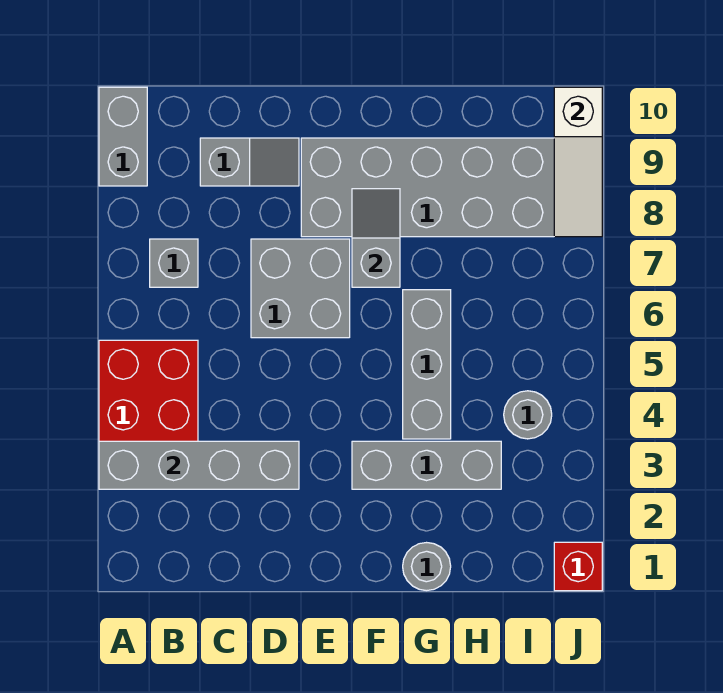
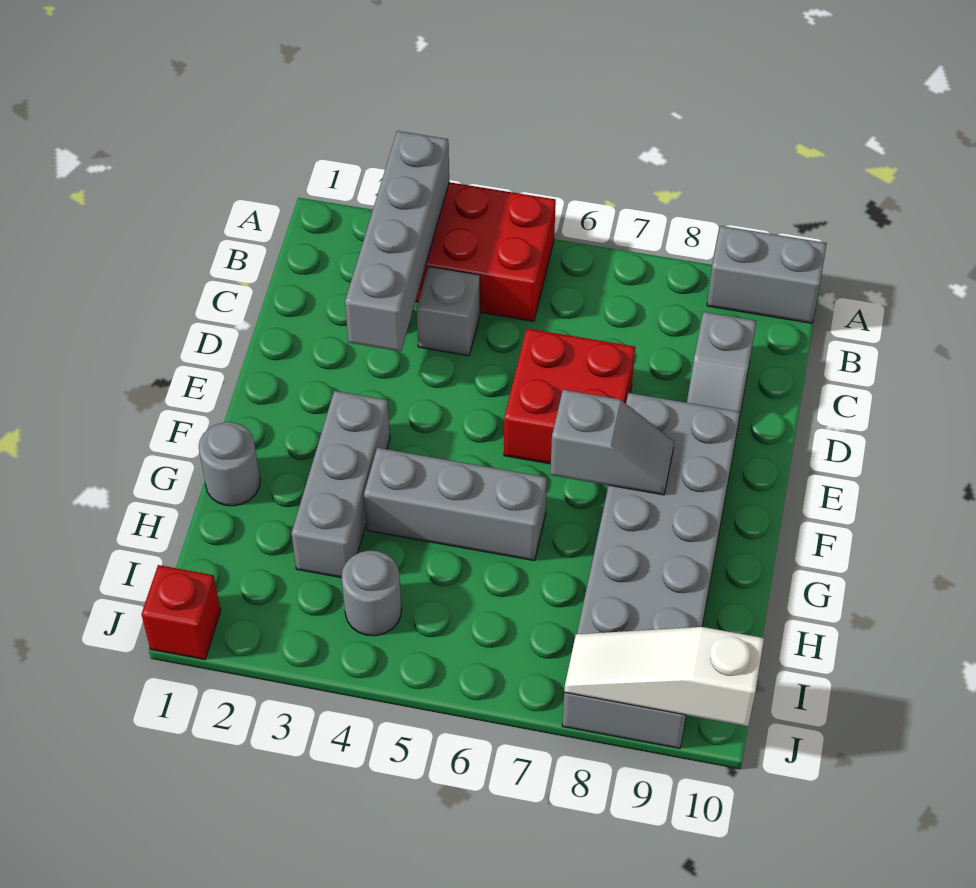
grey 1x1 brick [150,239,198,287] -> grey 1x1 brick moved to [417,266,480,356]
grey 2x2 brick [251,239,350,338] -> red 2x2 brick [504,329,635,464]

